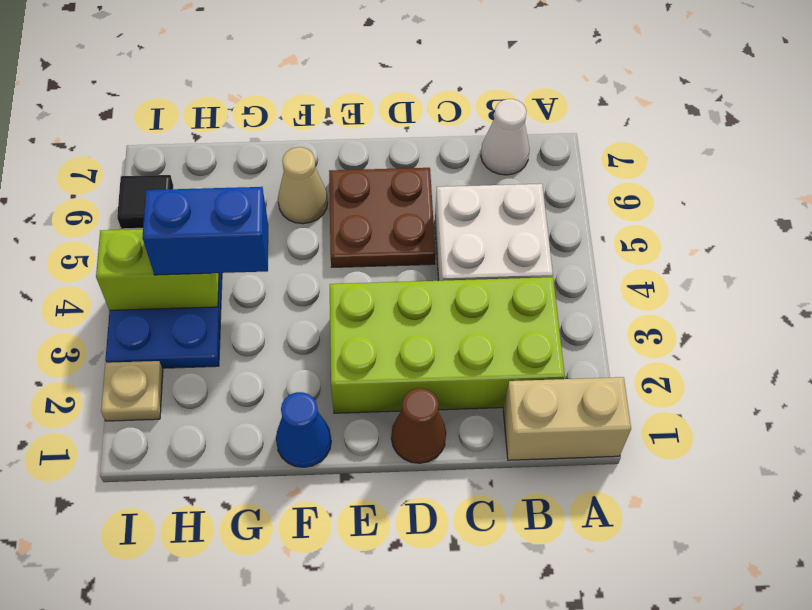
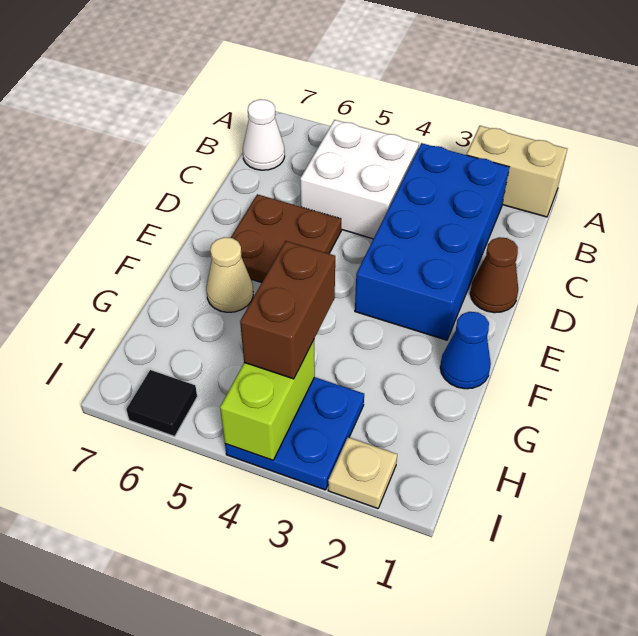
tan 1x2 brick [503,377,631,460] -> tan 1x2 brick turned to [467,126,567,217]
lime 2x4 brick [330,277,565,413] -> blue 2x4 brick [355,143,509,340]
blue 1x2 brick [142,187,268,275] -> brown 1x2 brick [240,241,335,379]

